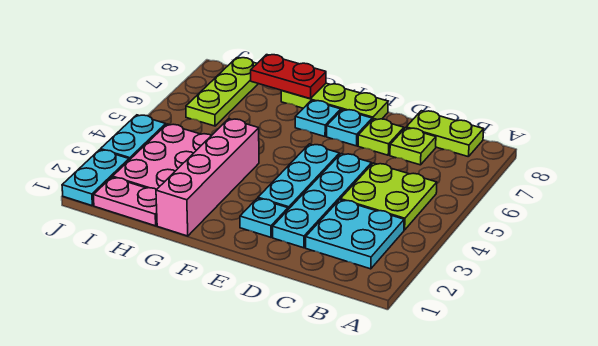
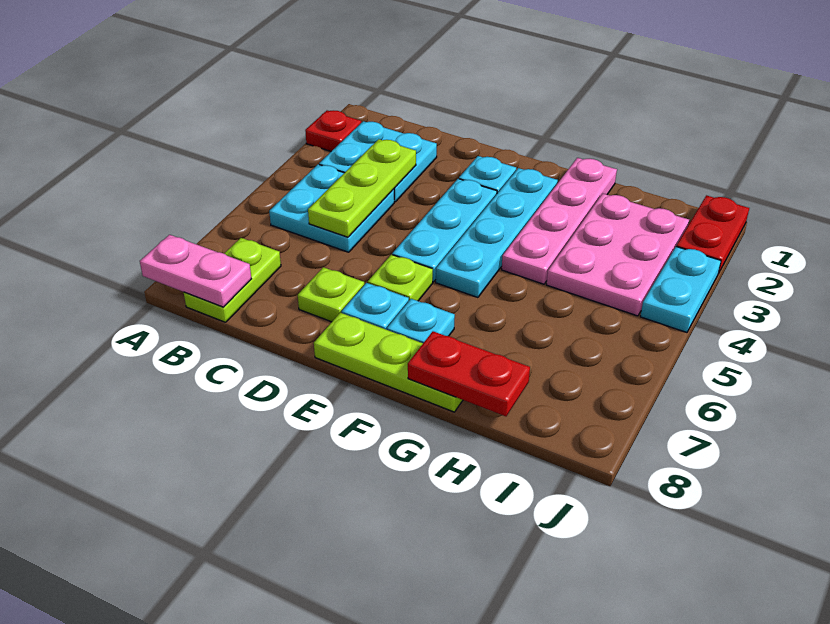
none -> red 1x1 plate [305,110,361,151]
lime 2x2 plate [340,163,437,230] -> cyan 2x2 plate [269,164,394,252]
lime 1x2 plate [406,111,484,157] -> lime 1x2 plate turned to [184,238,281,322]
lime 1x1 plate [390,128,436,165] -> lime 1x1 plate moved to [368,255,433,301]
cyan 1x4 plate [273,154,372,248] -> cyan 1x4 plate moved to [436,168,558,297]
pink 1x4 brick [156,119,259,236] -> pink 1x4 plate [502,158,617,284]
pink 1x2 plate [93,177,157,226] -> pink 1x2 plate moved to [140,235,251,307]
lime 1x3 plate [186,58,258,126] -> lime 1x3 plate moved to [308,139,416,237]
cyan 1x2 plate [62,150,129,206] -> red 1x2 plate [677,195,749,274]

